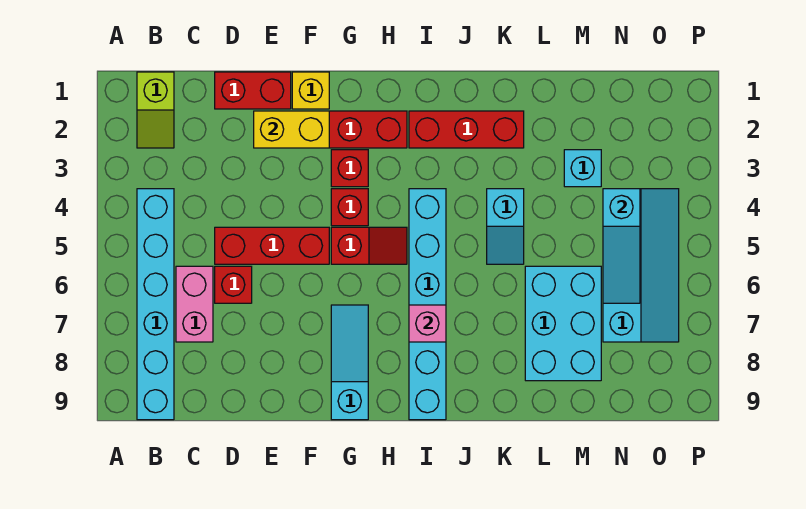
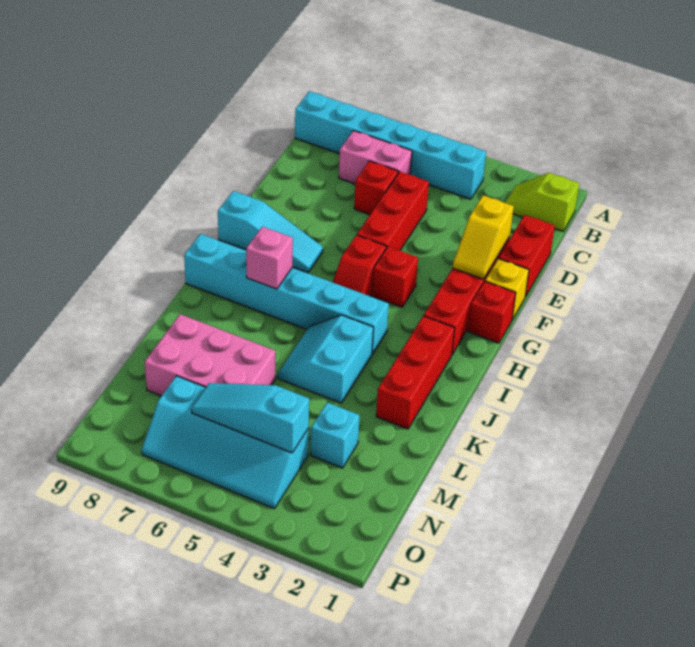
yellow 1x2 brick [254,111,329,148] -> yellow 1x2 slope [453,195,514,279]
red 1x1 brick [331,150,368,187] -> red 1x1 brick moved to [468,281,516,343]
cyan 1x2 slope [487,189,524,264] -> cyan 2x2 slope [278,315,373,403]
cyan 2x3 brick [525,266,601,381] -> pink 2x3 brick [145,314,275,396]

